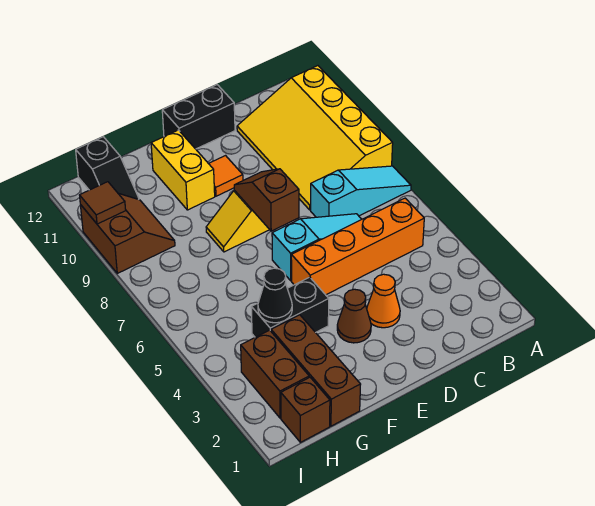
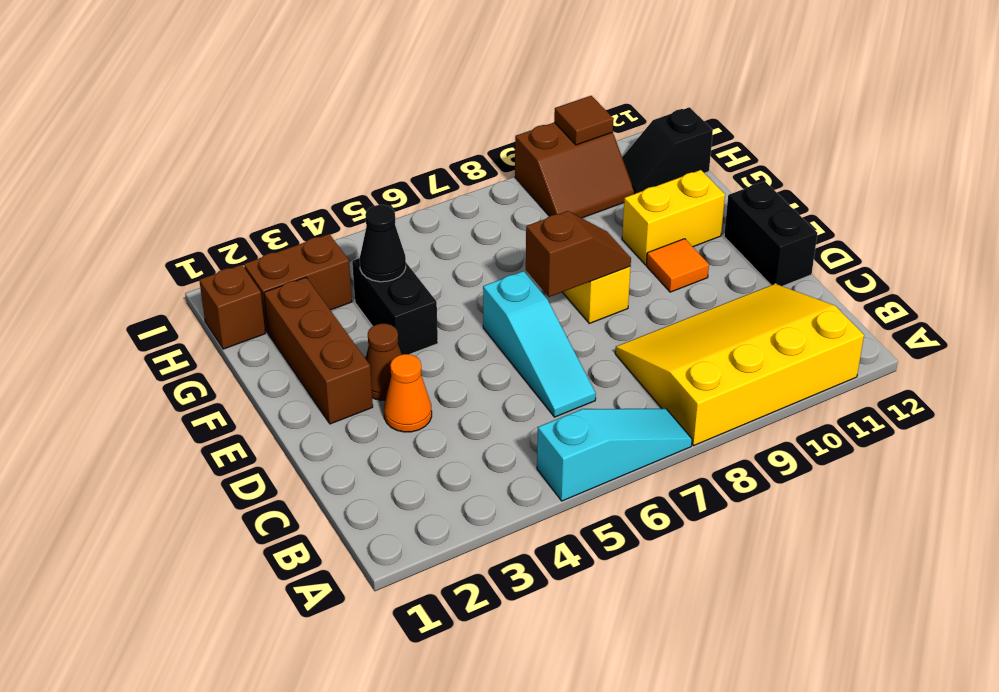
cyan 1x3 slope [311,166,411,217] -> cyan 1x3 slope turned to [537,409,692,501]
orange 1x4 brick [291,198,424,295] -> none
brown 1x3 brick [271,315,361,426] -> brown 1x3 brick turned to [264,277,373,424]

